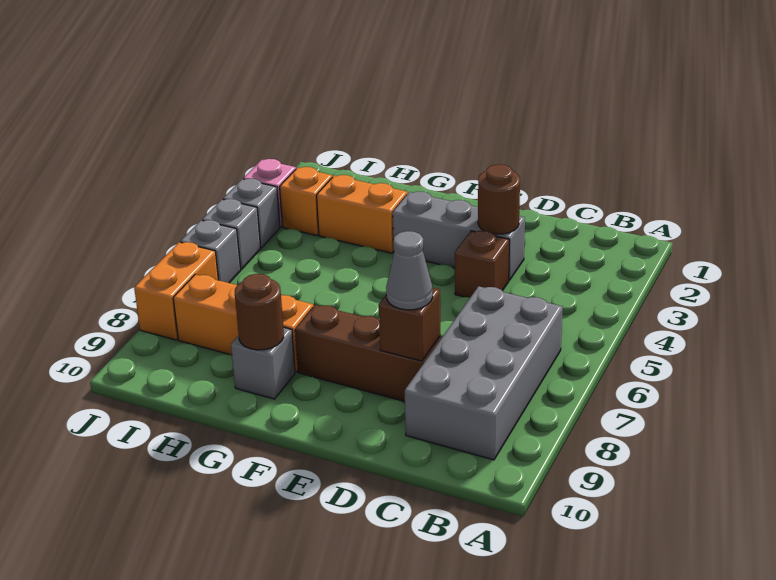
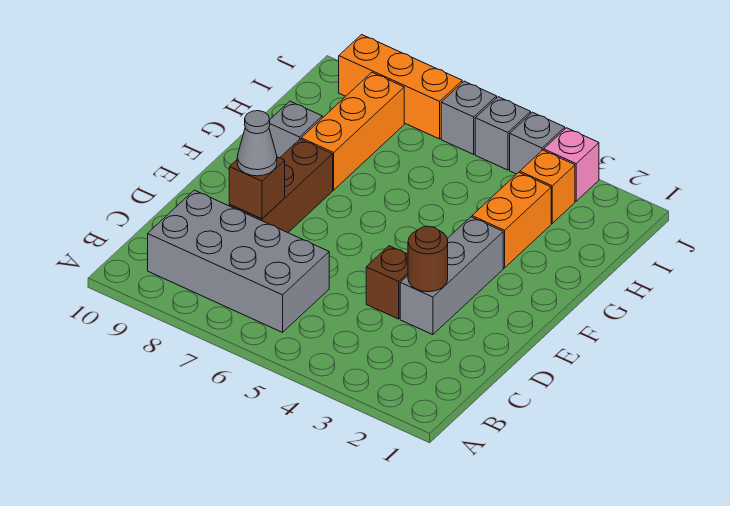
brown 1x1 round brick [235,274,284,350] -> none
orange 1x2 brick [134,242,218,340] -> orange 1x3 brick [339,35,462,139]

